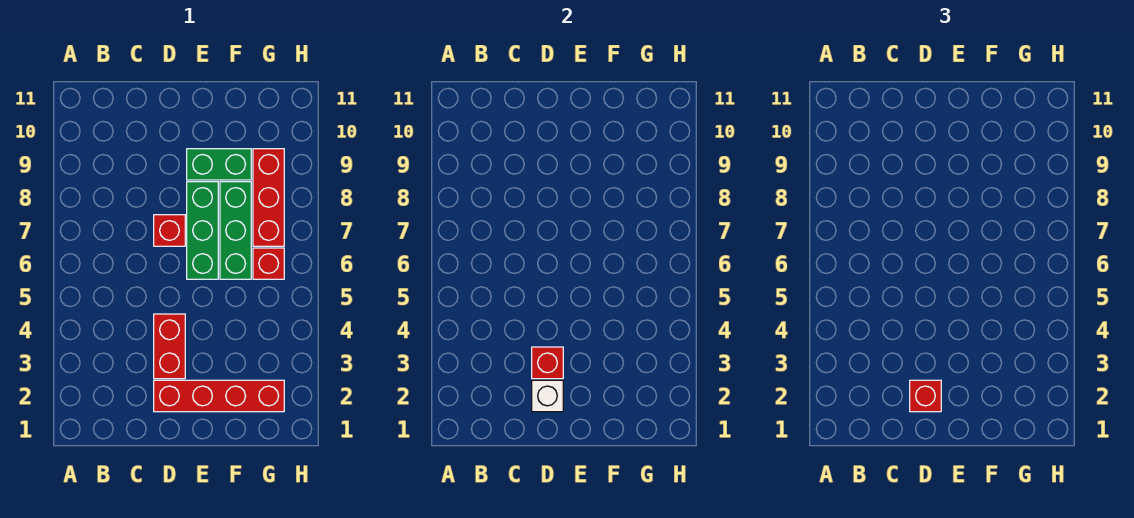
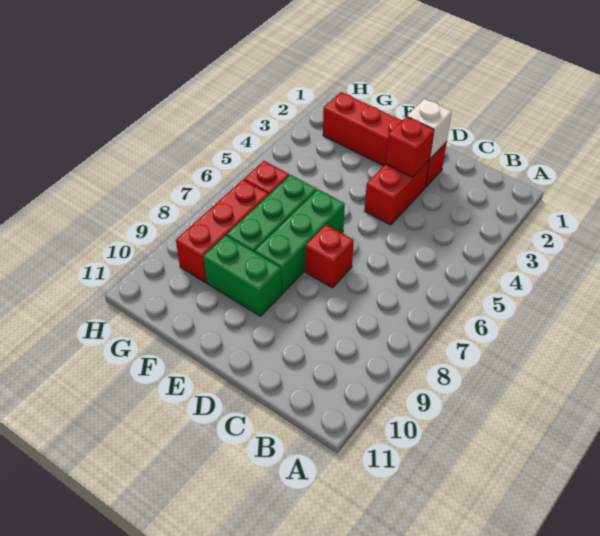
red 1x1 brick [910,380,941,412] -> none

